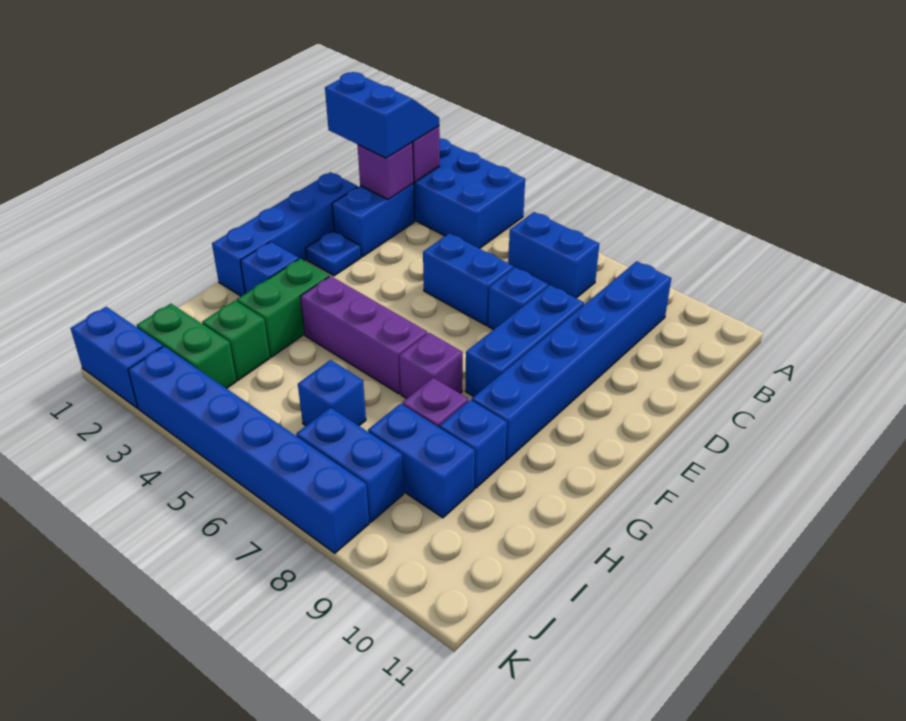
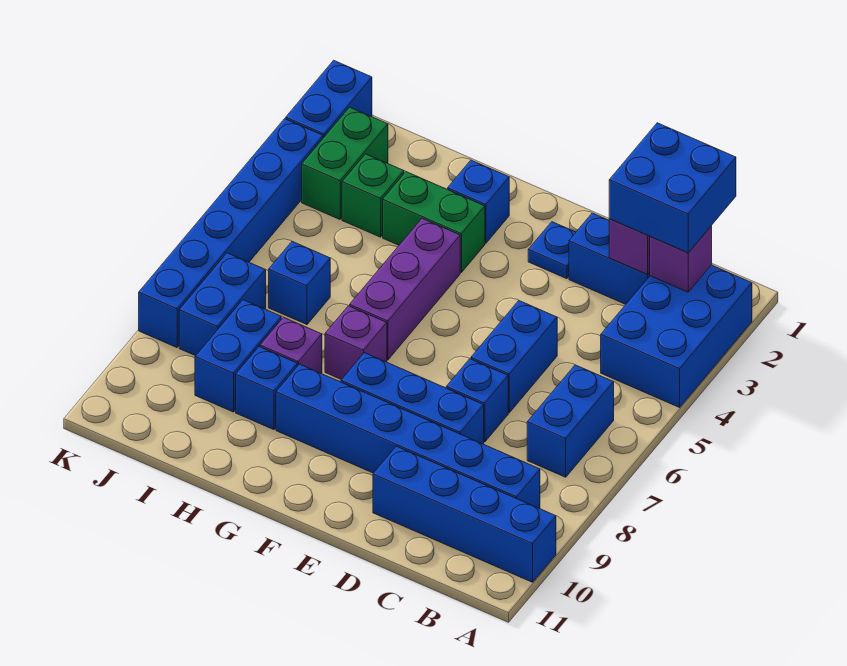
blue 2x2 slope [325,72,439,158] -> blue 2x2 brick [609,123,736,253]
blue 1x4 brick [212,172,358,296] -> blue 1x4 brick moved to [373,446,556,582]

